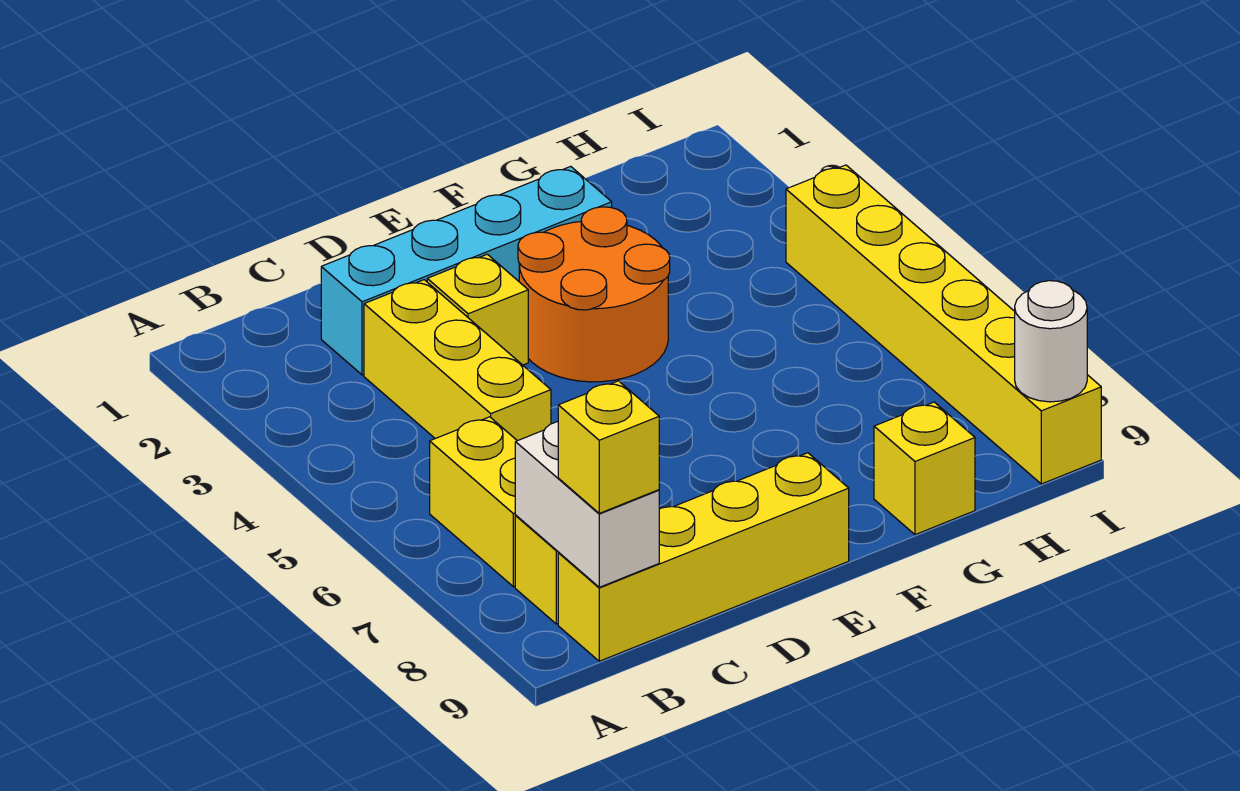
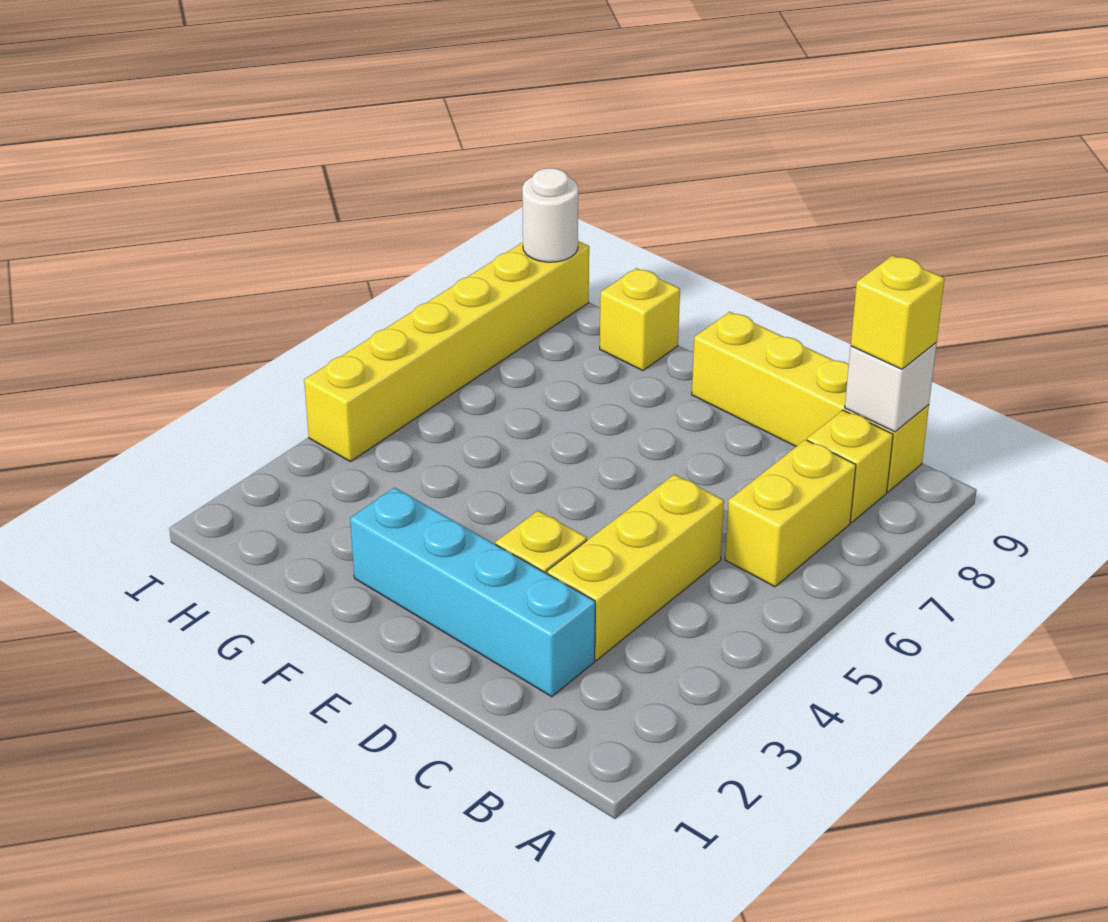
white 1x2 brick [515,422,659,587] -> white 1x1 brick [845,343,937,432]
orange 2x2 round brick [518,207,670,382] -> none

